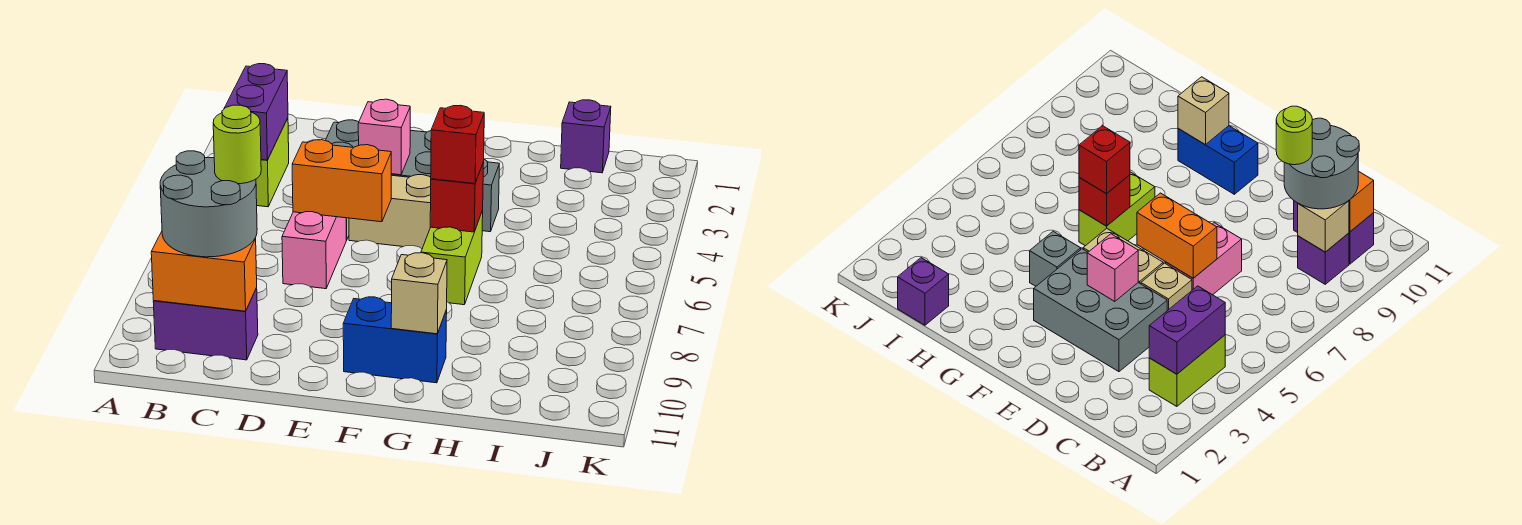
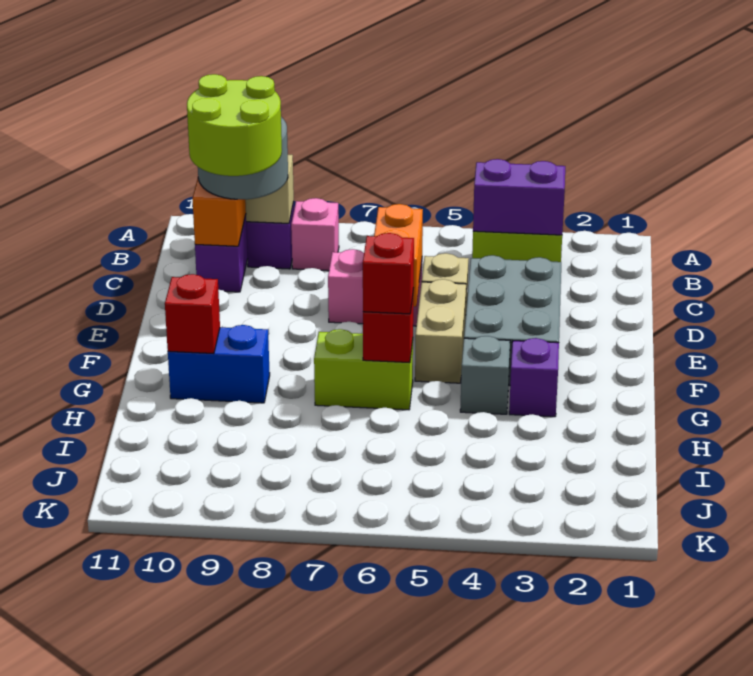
lime 1x1 round brick [213,105,261,184] -> lime 2x2 round brick [187,74,282,176]
pink 1x1 brick [358,99,410,175] -> pink 1x1 brick moved to [291,198,339,271]
blue 1x2 brick [343,297,447,383] -> blue 1x2 brick turned to [168,325,270,403]
tan 1x1 brick [391,253,447,334] -> red 1x1 brick [165,274,220,354]
purple 1x1 brick [561,100,611,173] -> purple 1x1 brick moved to [509,338,559,417]

